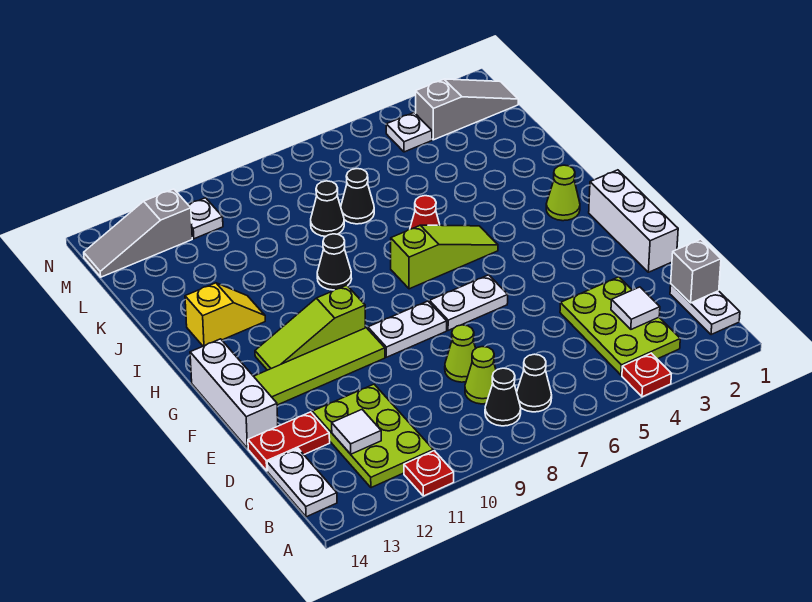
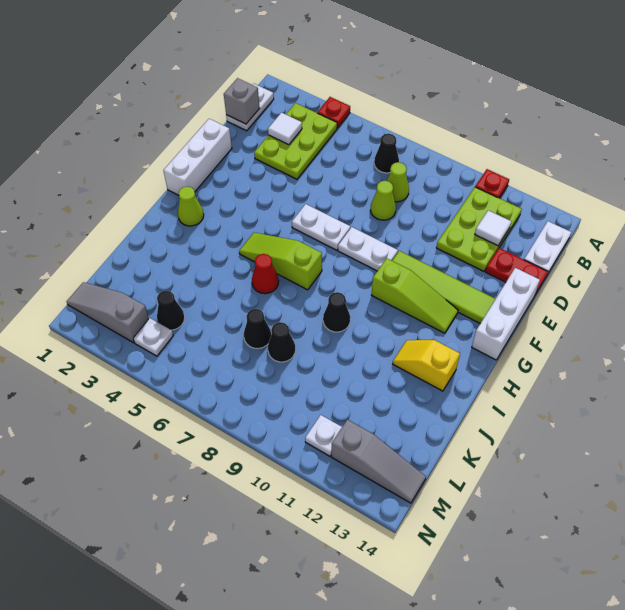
black 1x1 cone [485,368,521,426] -> black 1x1 cone moved to [157,291,185,330]

